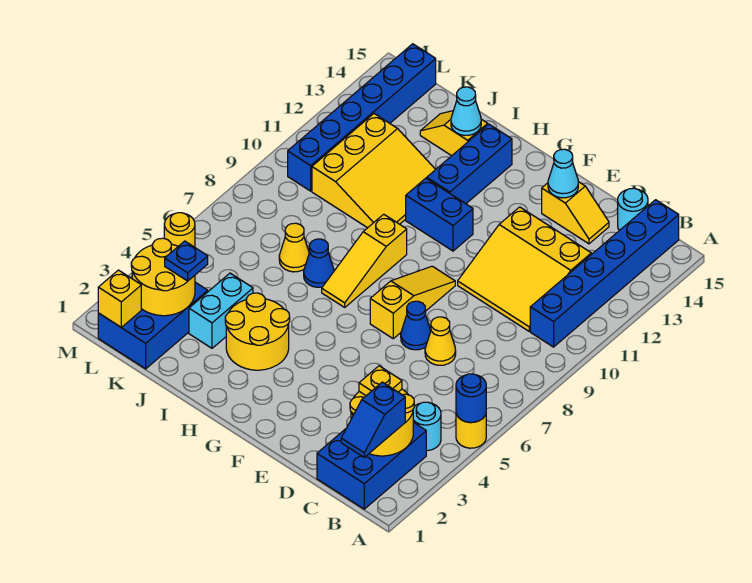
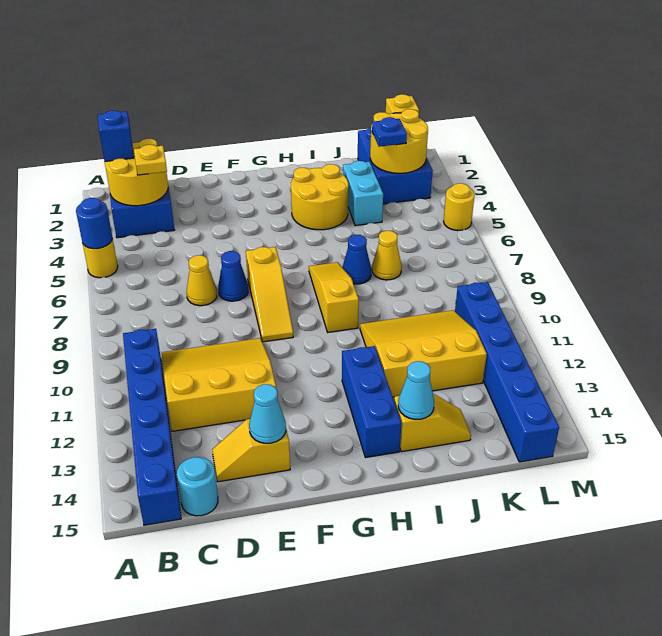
cyan 1x1 round brick [413,402,441,451] -> none
blue 1x2 brick [406,178,473,251] -> none
yellow 3x3 slope [312,114,436,228] -> yellow 3x3 slope turned to [360,310,487,397]

